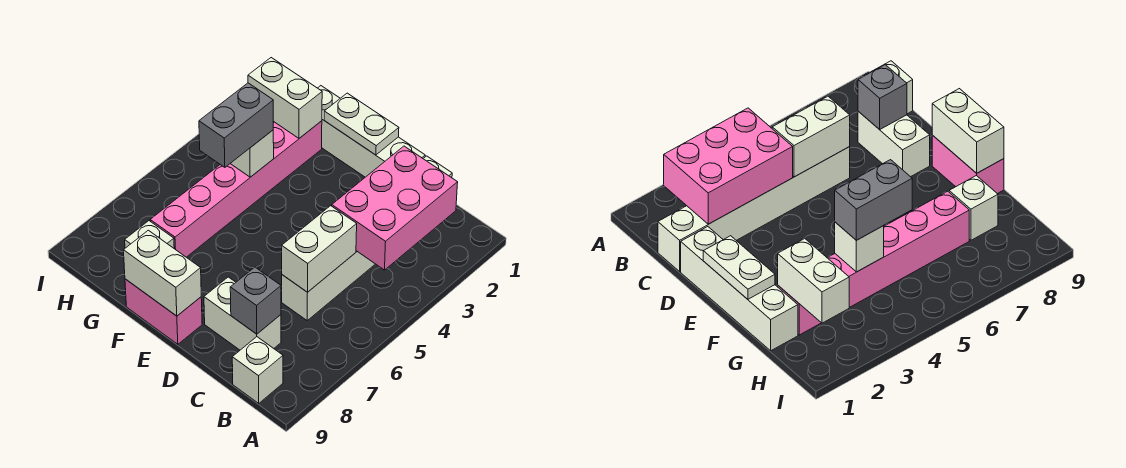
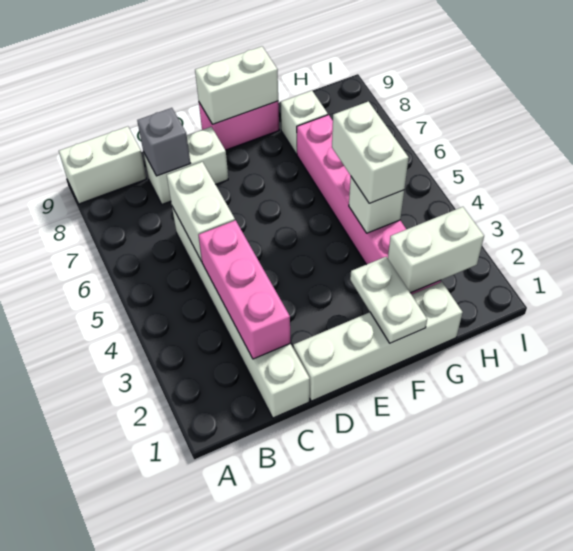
pink 2x3 brick [332,146,458,270] -> pink 1x3 brick [199,220,290,359]
white 1x1 brick [232,337,283,403] -> white 1x2 brick [59,126,146,204]
white 1x2 plate [324,93,399,155] -> white 1x2 plate turned to [350,257,427,343]
grey 1x2 brick [199,83,273,167] -> white 1x2 brick [332,101,409,203]

